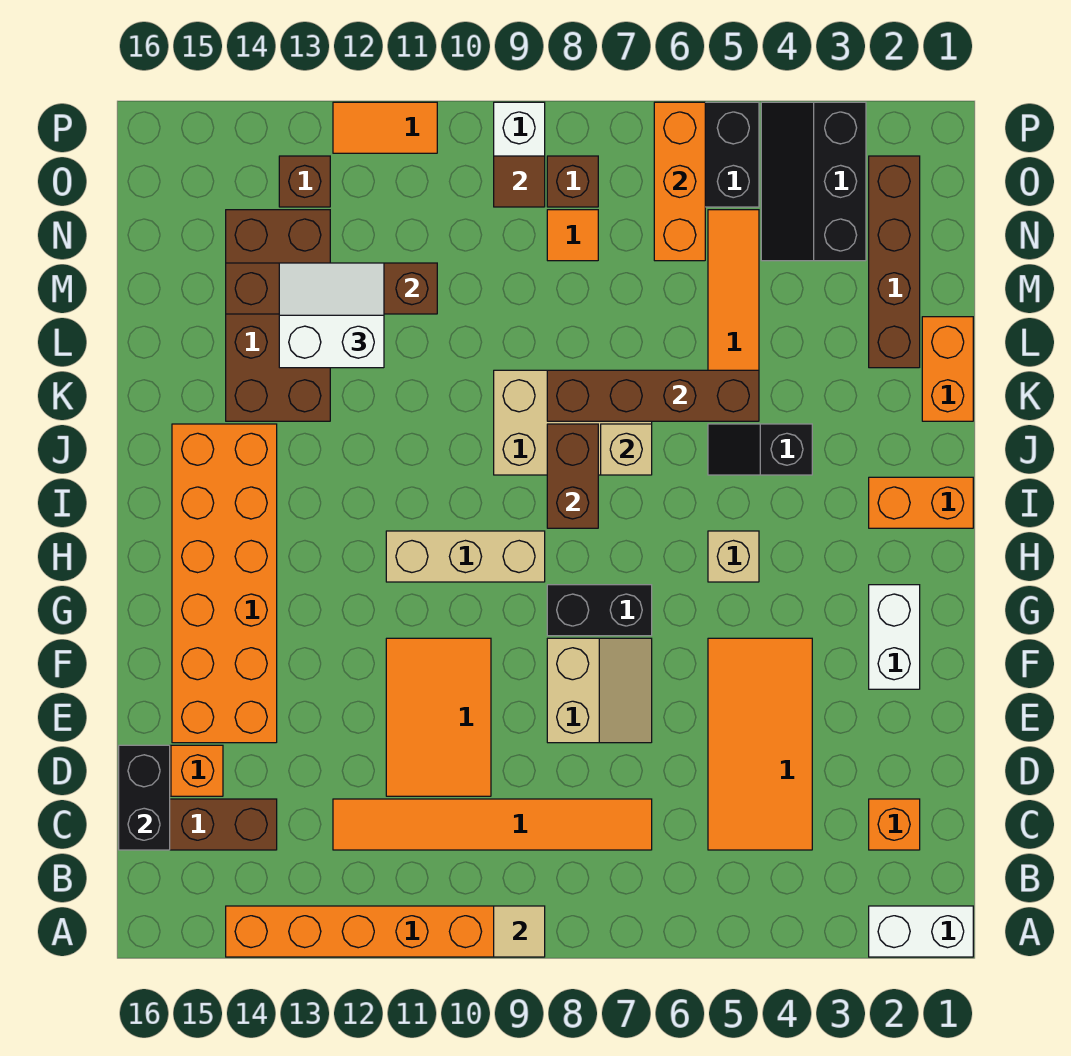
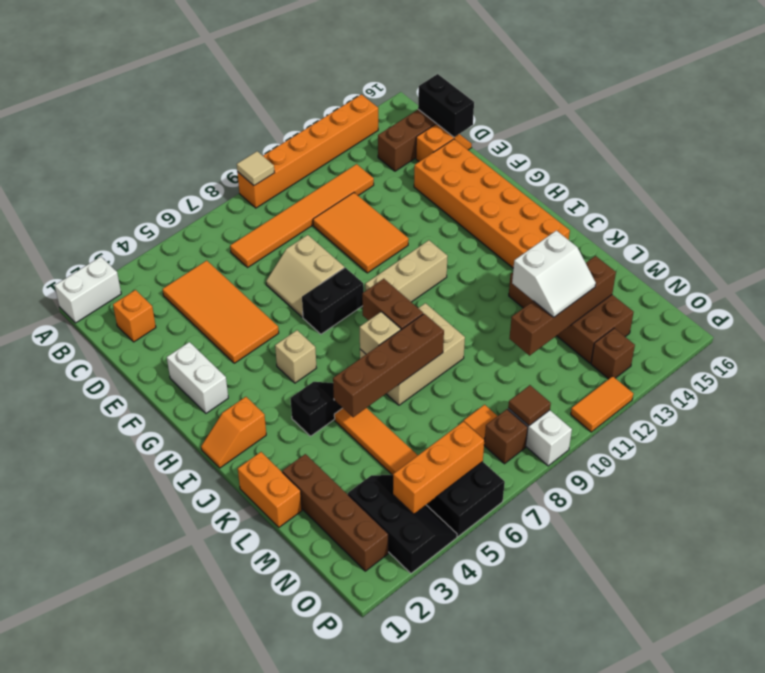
orange 1x2 brick [869,477,973,528] -> orange 1x2 slope [201,397,266,468]
orange 1x3 brick [654,102,705,261] -> orange 1x3 brick turned to [393,421,484,514]

